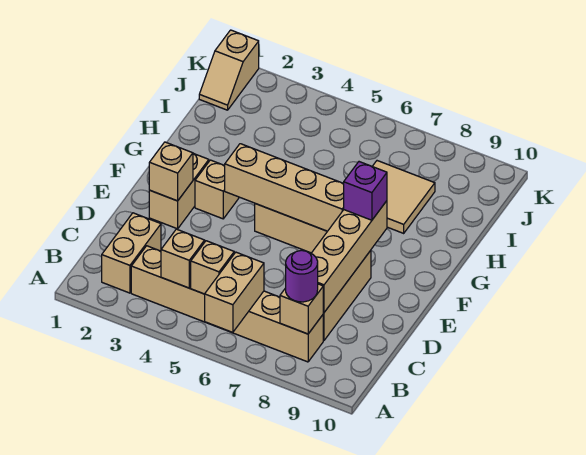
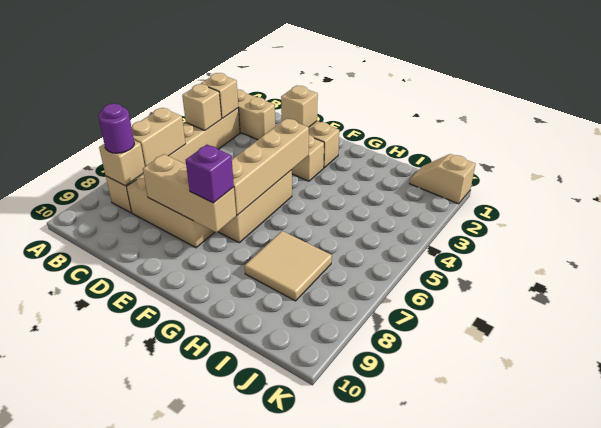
tan 1x2 brick [205,252,264,332] -> tan 1x2 brick turned to [132,108,185,166]
tan 1x1 brick [191,241,234,294] -> tan 1x1 brick moved to [201,73,238,118]
tan 1x4 brick [311,201,387,313] -> tan 1x3 brick [143,154,236,232]

